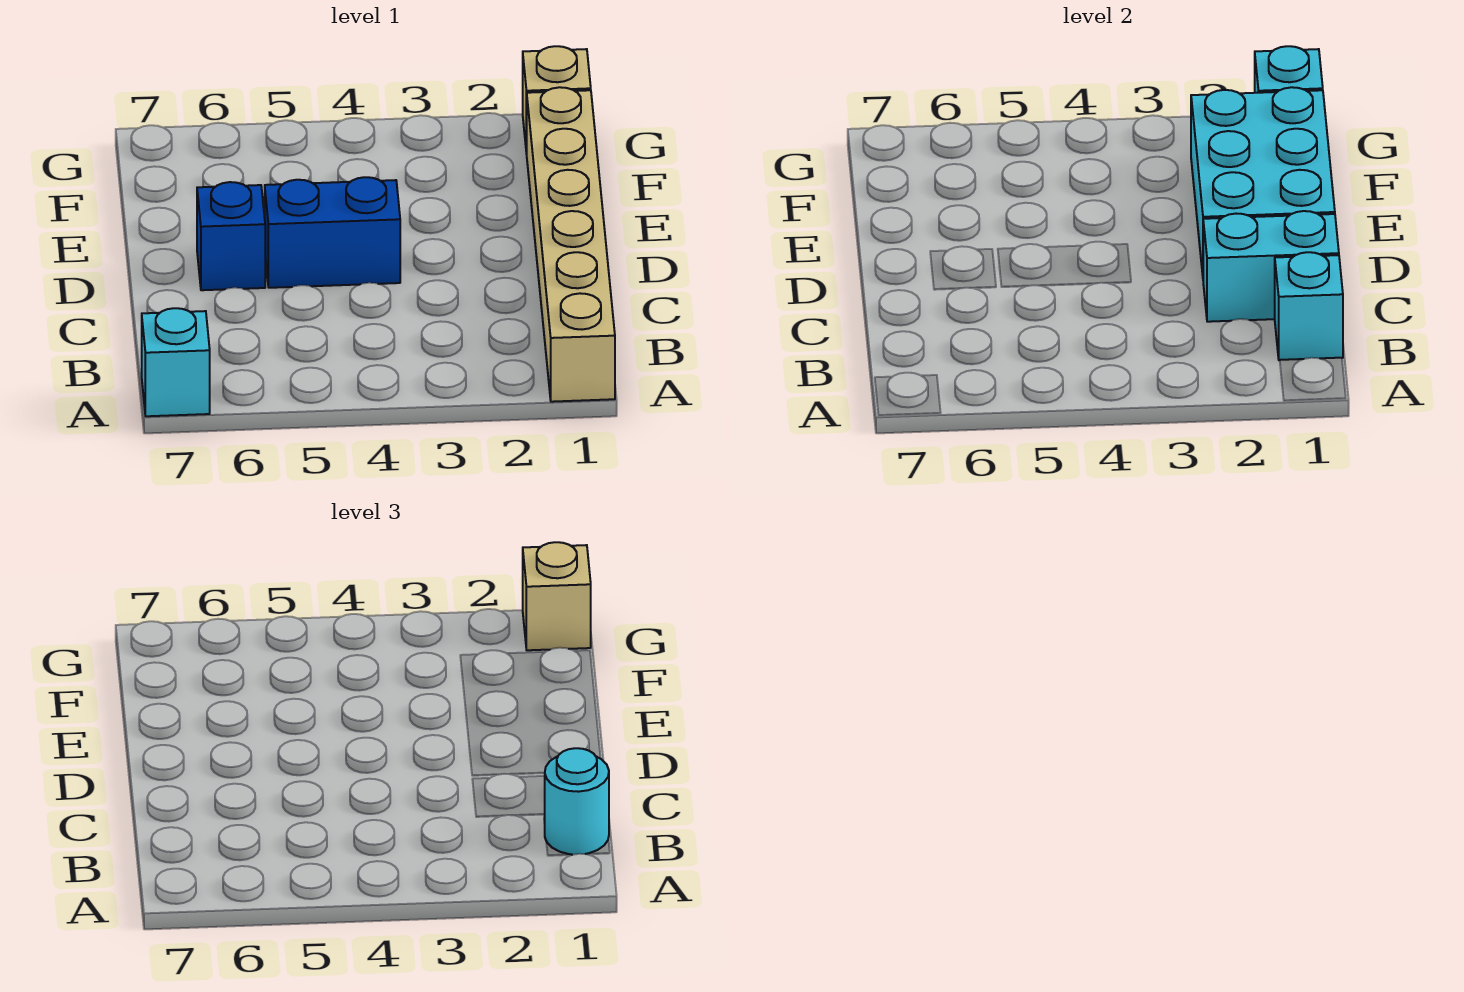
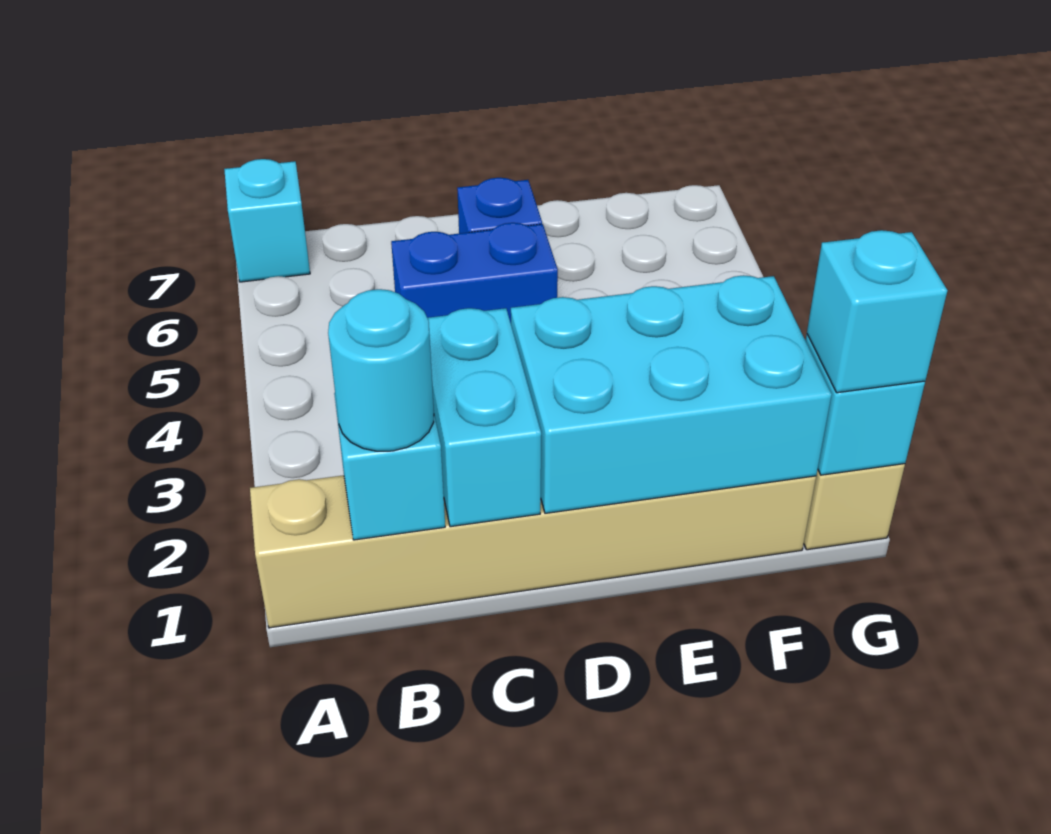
blue 1x2 brick [265,177,400,288] -> blue 1x2 brick turned to [391,223,558,323]
tan 1x1 brick [523,542,591,650] -> cyan 1x1 brick [807,230,948,393]

